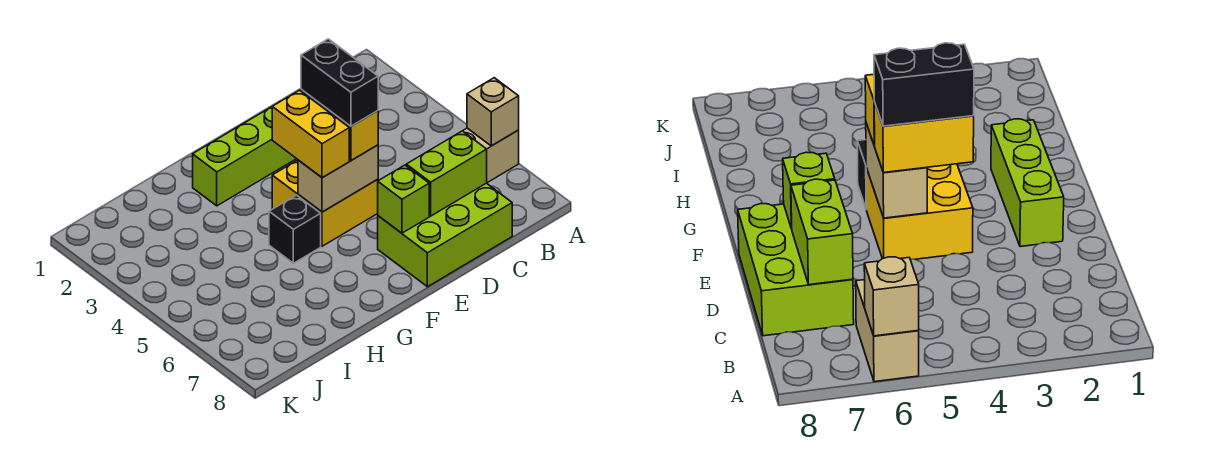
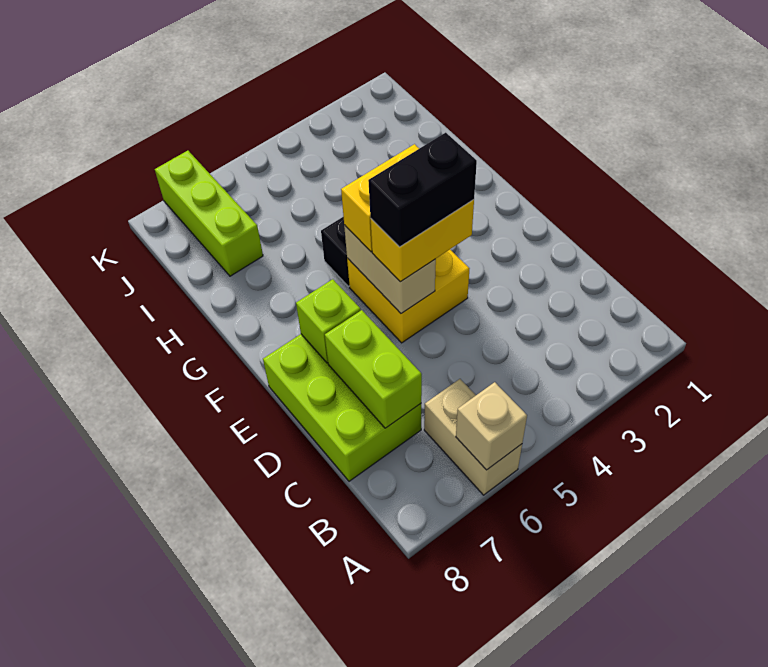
lime 1x3 brick [193,107,296,206] -> lime 1x3 brick moved to [155,151,263,276]

